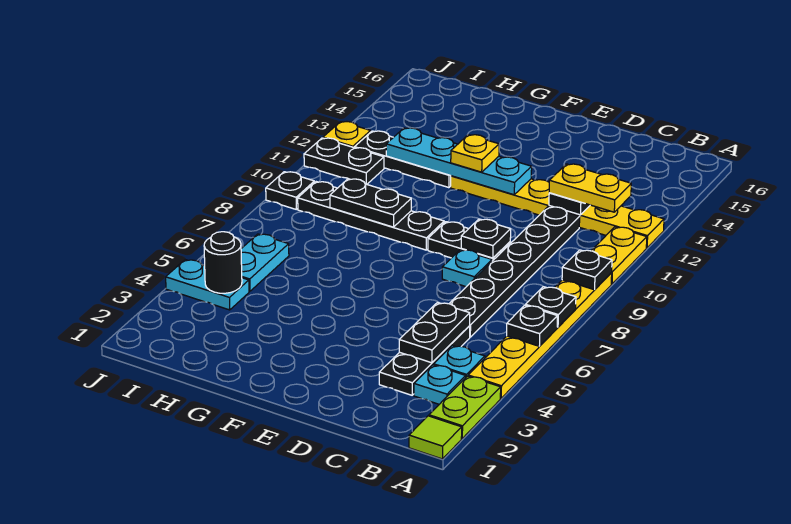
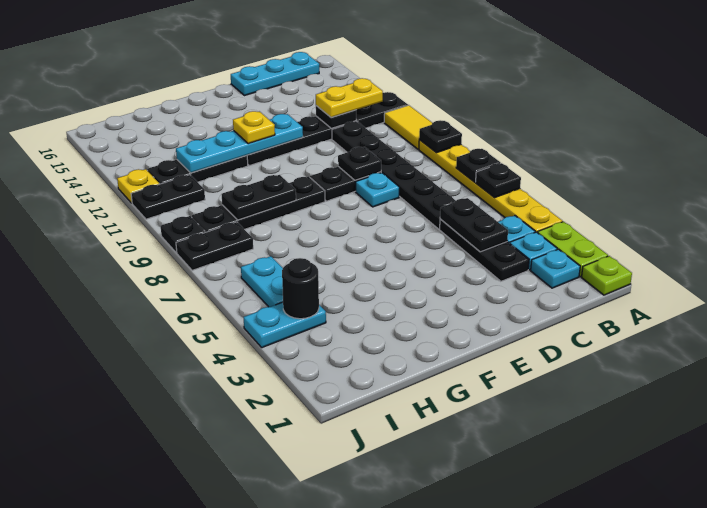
lime 1x1 tile [409,416,462,459] -> lime 1x1 plate [582,256,632,295]
yellow 1x2 plate [591,227,647,284] -> yellow 1x2 tile [384,105,432,149]
yellow 1x6 plate [451,176,664,248] -> black 1x6 plate [247,92,408,166]
none -> cyan 1x1 plate [531,249,580,288]
none -> cyan 1x3 plate [231,52,319,96]
none -> black 1x2 plate [176,222,253,270]

